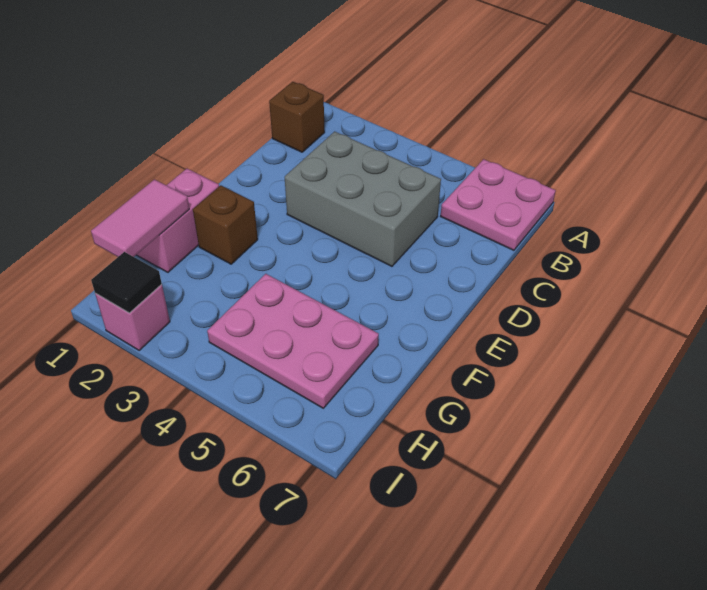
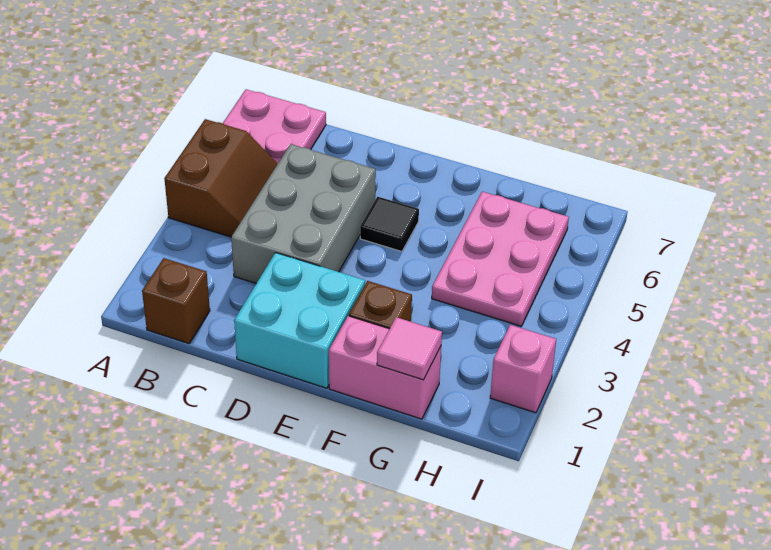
none -> brown 2x2 slope [164,119,277,237]
none -> cyan 2x2 brick [234,253,365,388]
pink 1x2 tile [91,179,189,257] -> pink 1x1 tile [377,317,442,380]
black 1x1 tile [91,252,162,313] -> black 1x1 tile moved to [360,197,419,251]

